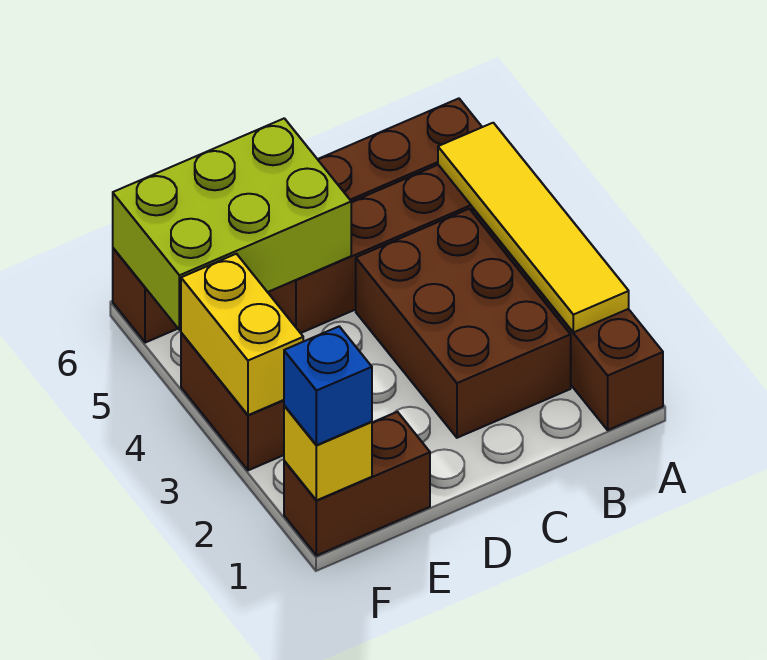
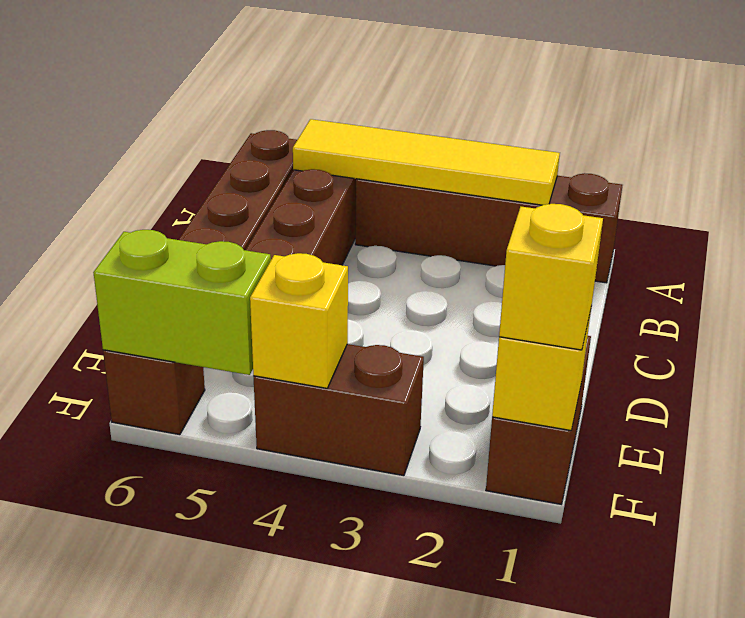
brown 2x3 brick [356,209,571,438] -> none
lime 2x3 brick [113,118,351,330] -> lime 1x2 brick [93,230,271,375]
blue 1x1 brick [284,327,372,445] -> yellow 1x1 brick [499,204,603,350]
yellow 1x2 brick [181,254,303,415] -> yellow 1x1 brick [250,253,348,388]

